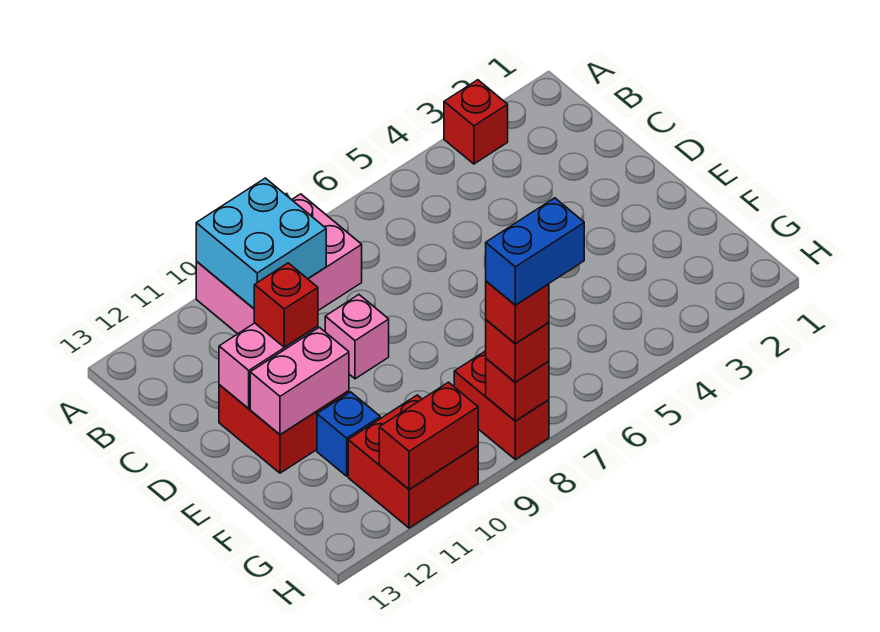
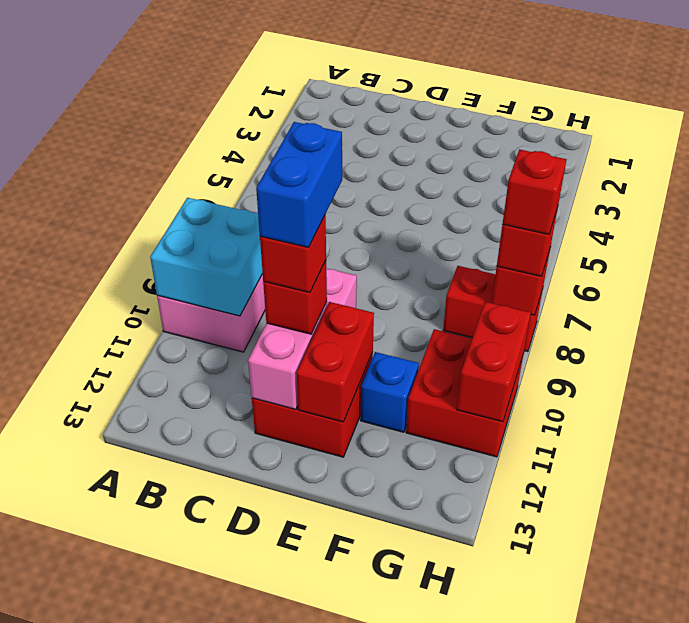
red 1x1 brick [444,80,508,164] -> red 1x1 brick moved to [260,216,326,293]
pink 1x2 brick [250,327,349,434] -> red 1x2 brick [296,302,374,422]
blue 1x2 brick [486,198,584,305] -> blue 1x2 brick moved to [256,122,342,247]

